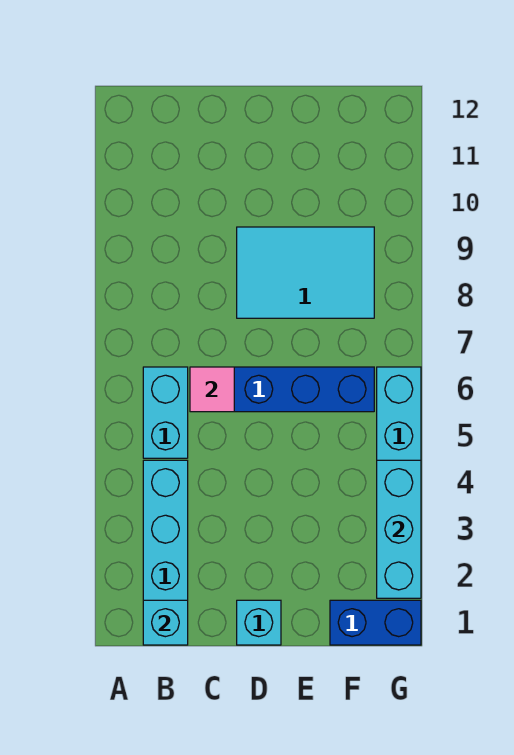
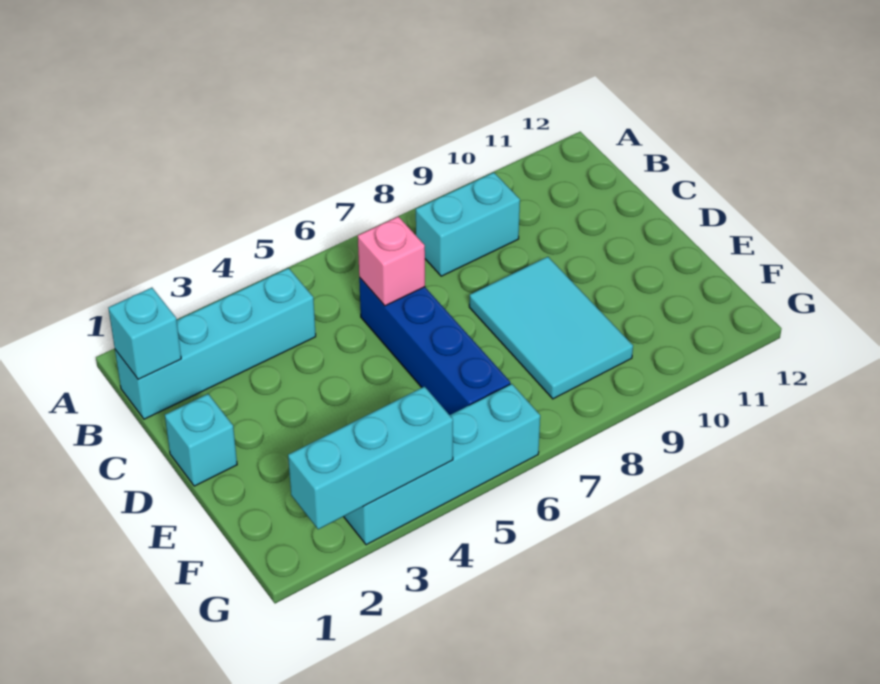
cyan 1x2 brick [143,367,188,458] -> cyan 1x2 brick moved to [416,173,520,276]
pink 1x1 tile [190,367,234,412] -> pink 1x1 brick [358,217,425,306]
blue 1x2 brick [330,600,421,645] -> none

